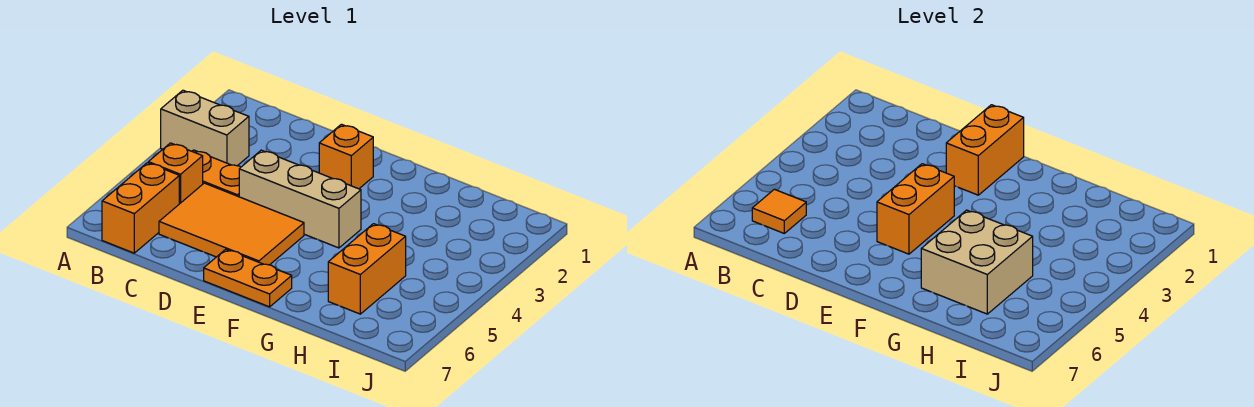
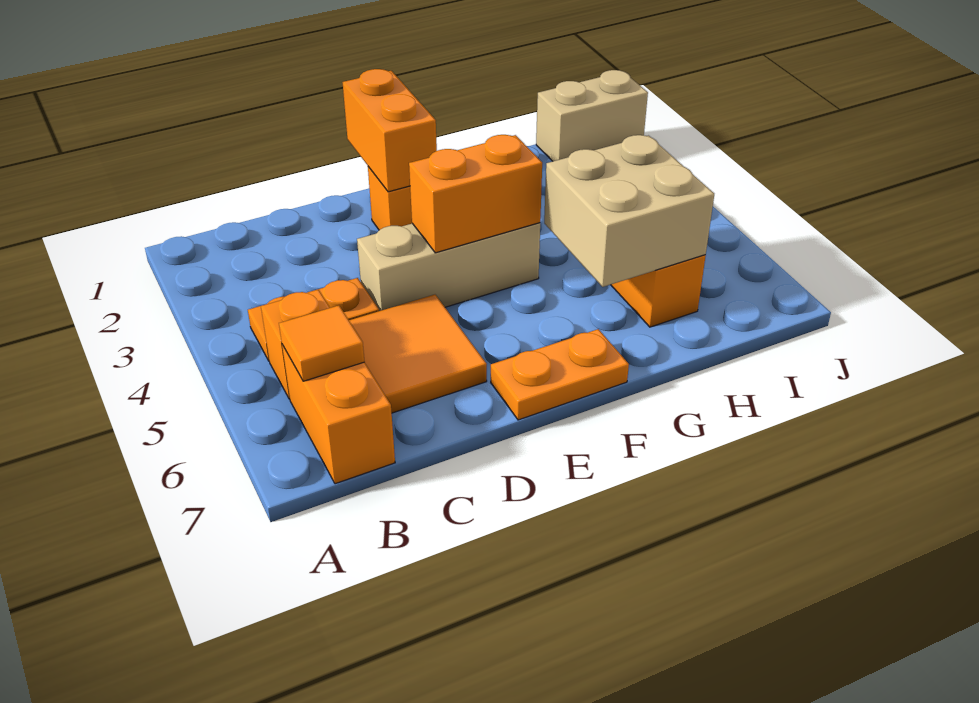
tan 1x2 brick [161,90,249,166] -> tan 1x2 brick moved to [536,70,648,161]
orange 2x3 tile [159,183,304,265] -> orange 2x2 tile [349,295,487,413]
orange 1x2 brick [877,164,954,254] -> orange 1x2 brick turned to [409,135,542,253]

